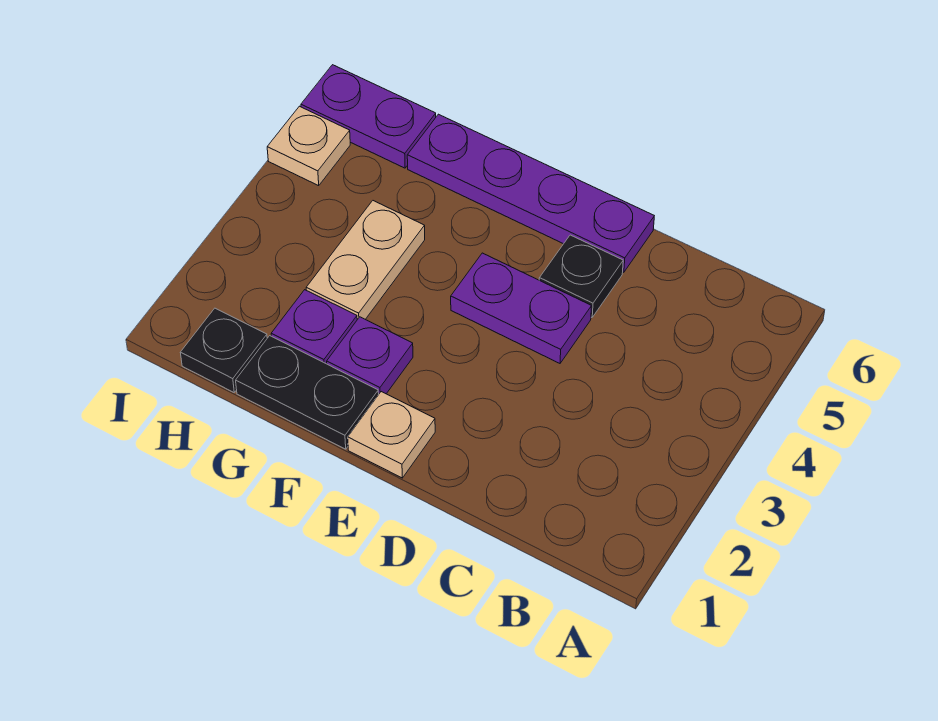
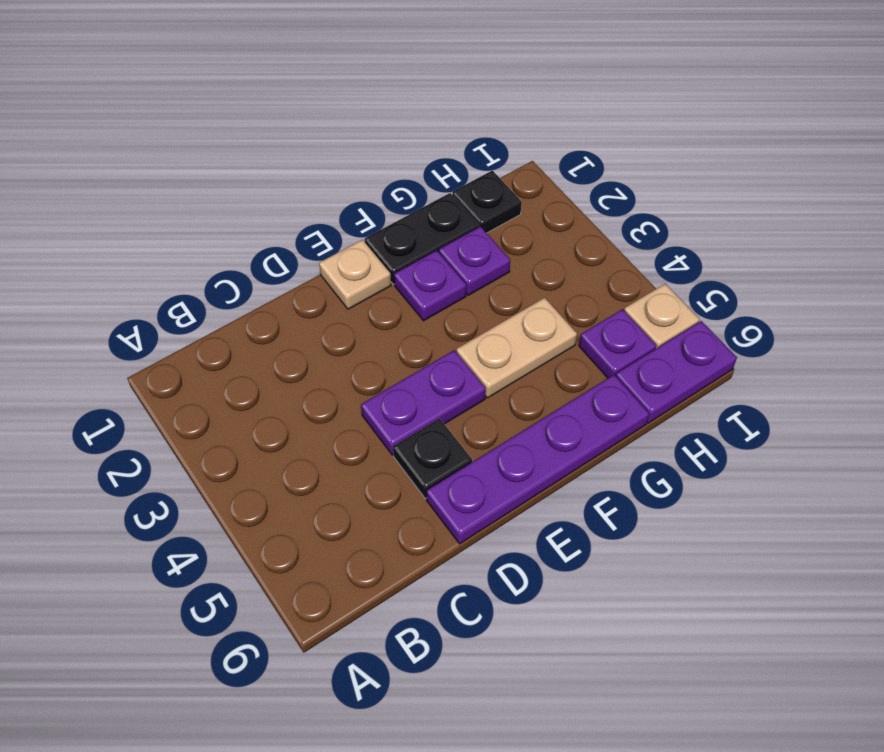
tan 1x2 plate [306,201,425,320] -> tan 1x2 plate turned to [456,298,577,398]
none -> purple 1x1 plate [579,309,656,378]

